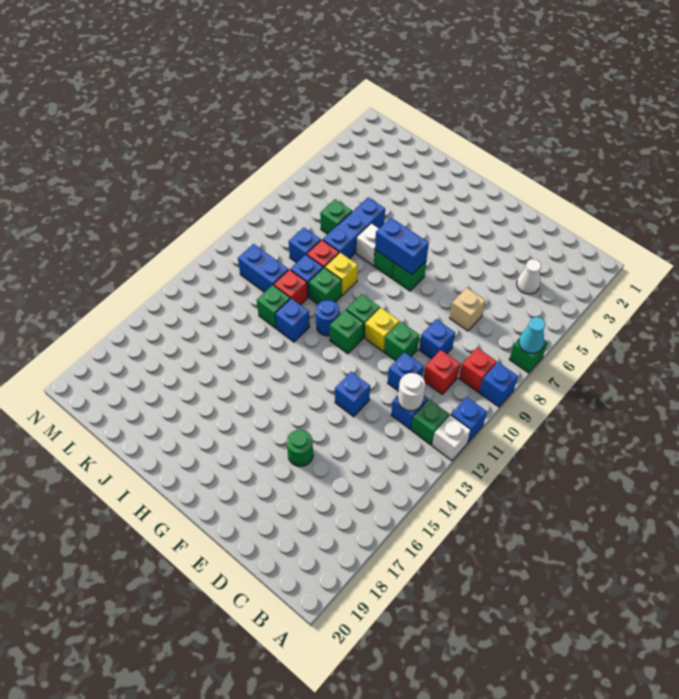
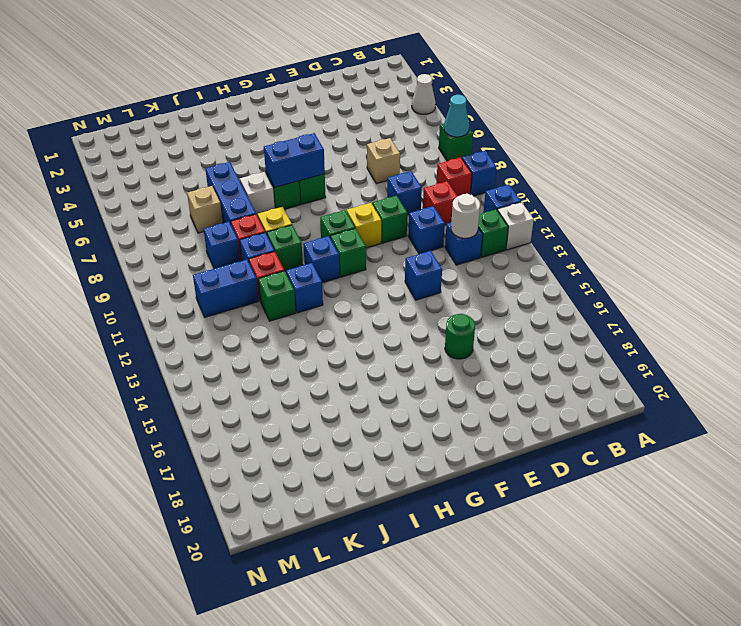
white 1x1 cone [517,259,541,294] -> white 1x1 cone moved to [412,74,436,114]
blue 1x1 round brick [316,300,340,336] -> blue 1x1 brick [303,236,340,283]
green 1x1 brick [320,199,352,234] -> tan 1x1 brick [187,186,223,233]

